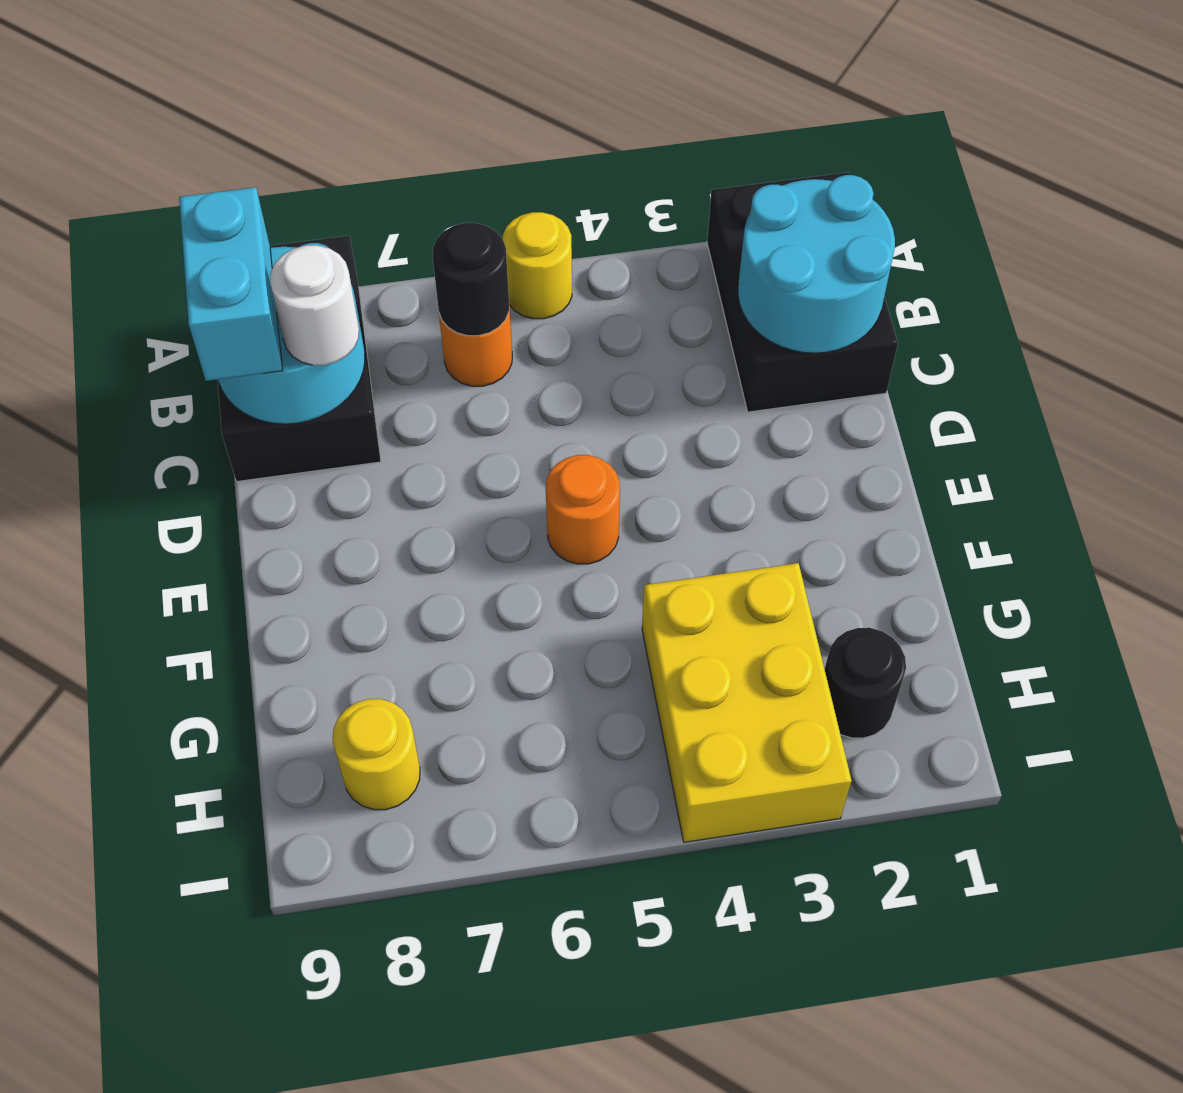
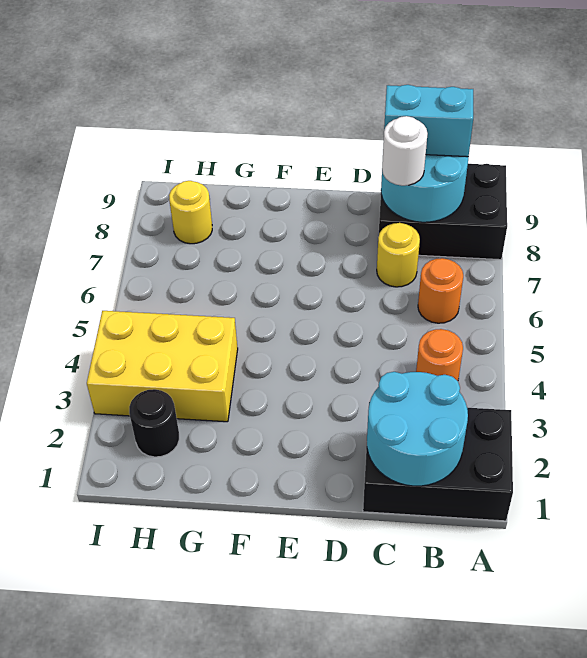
yellow 1x1 round brick [503,212,572,319] -> yellow 1x1 round brick moved to [377,223,420,287]
black 1x1 round brick [432,223,509,336] -> none
orange 1x1 round brick [546,455,620,564] -> orange 1x1 round brick moved to [416,329,463,381]

